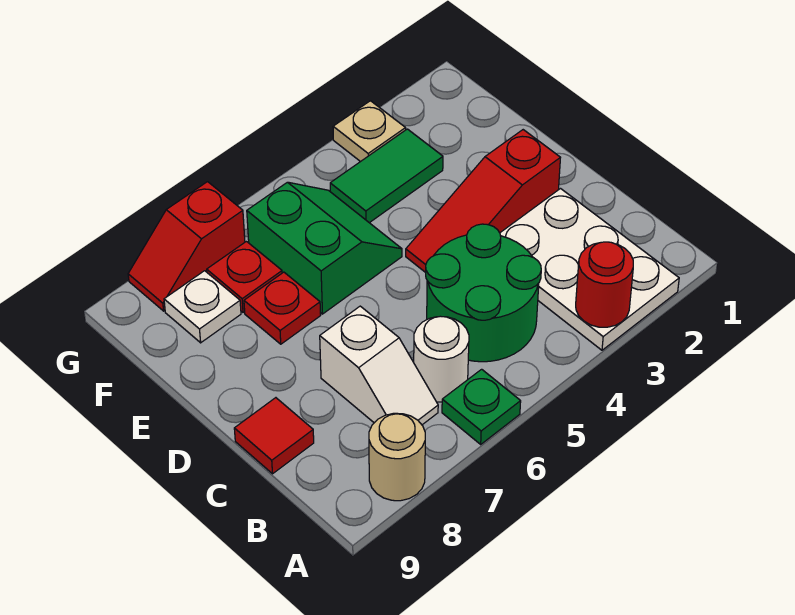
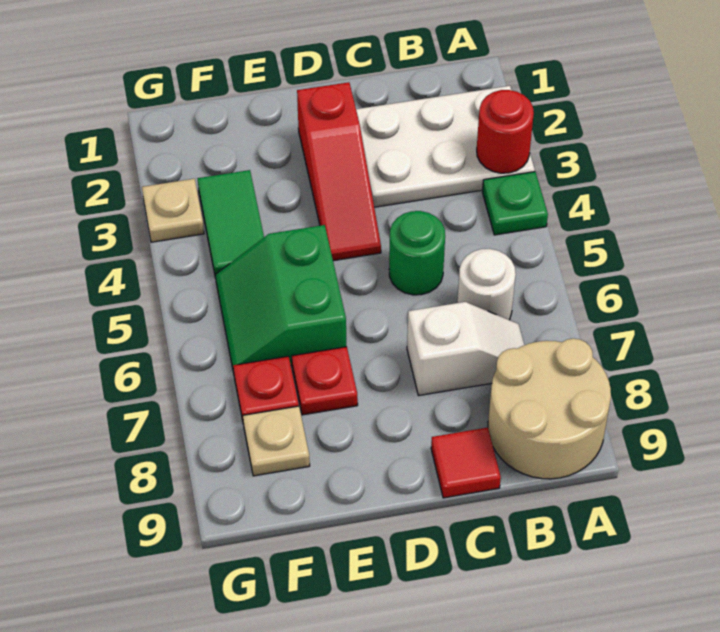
green 1x1 plate [442,369,521,444] -> green 1x1 plate moved to [482,172,548,235]
tan 1x1 round brick [369,413,425,501] -> tan 2x2 round brick [488,338,611,479]
green 2x2 round brick [426,224,541,362] -> green 1x1 round brick [389,211,445,295]
green 2x2 slope [247,182,402,314] -> green 2x2 slope turned to [215,225,346,373]
white 1x1 plate [164,271,241,343] -> tan 1x1 plate [243,406,310,476]
red 1x2 slope [128,182,245,311] -> none

